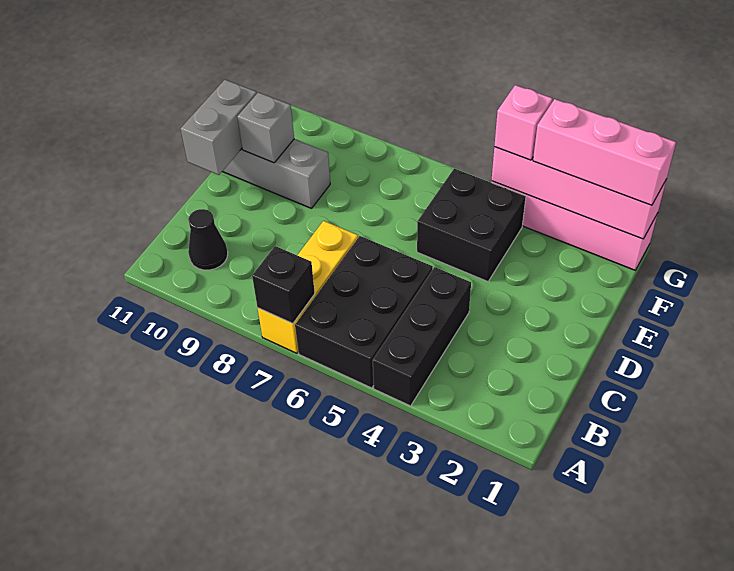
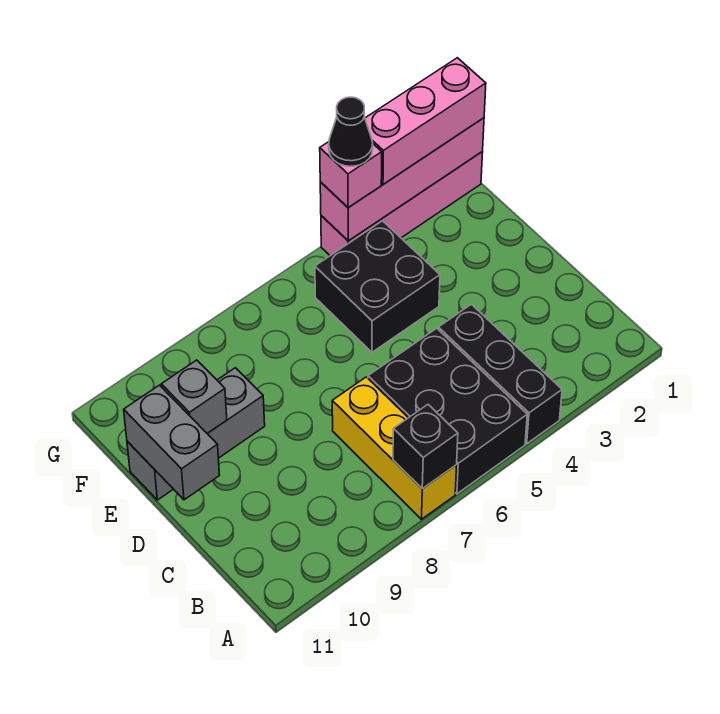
black 1x1 cone [188,209,228,270] -> black 1x1 cone moved to [329,97,373,166]

